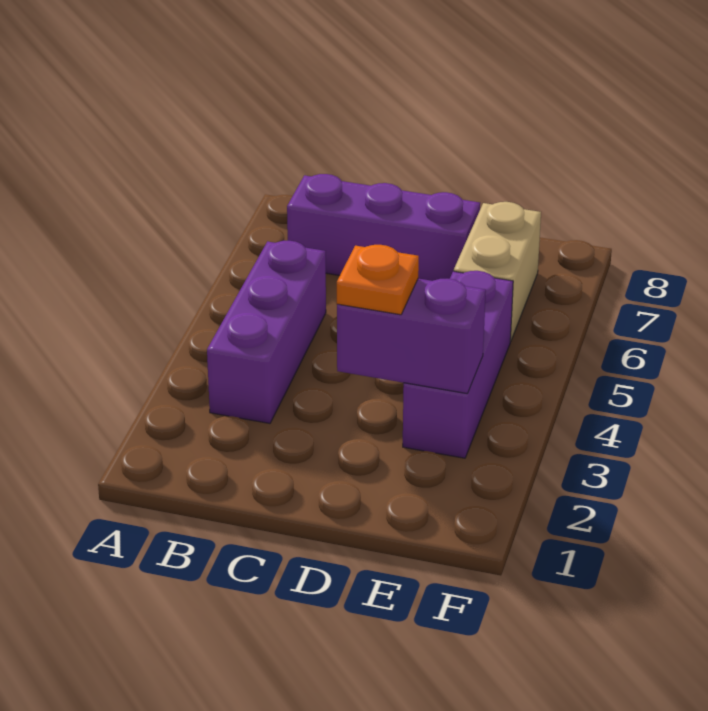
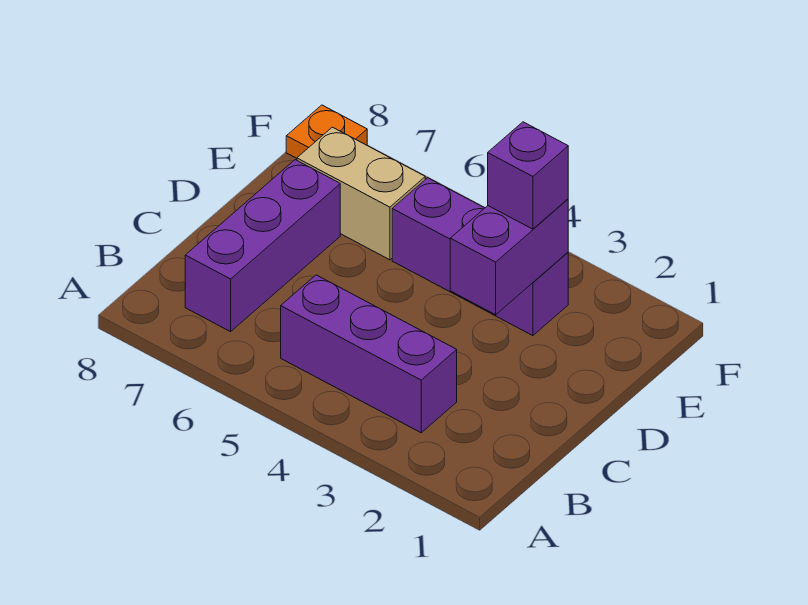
orange 1x1 plate [337,245,419,315] -> orange 1x1 plate moved to [286,105,367,158]
none -> purple 1x1 brick [488,122,568,229]

